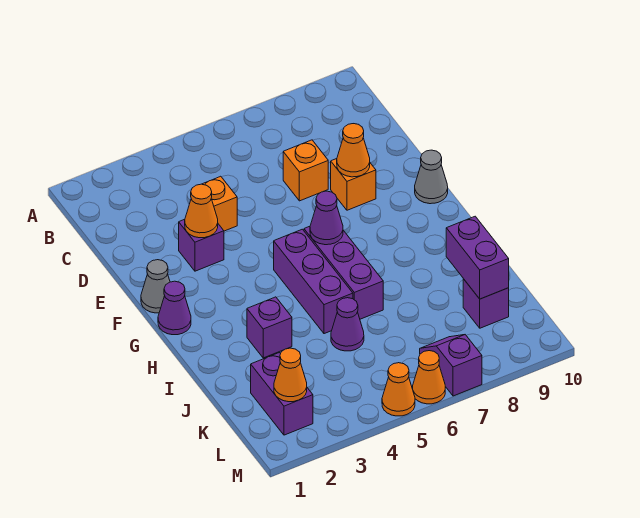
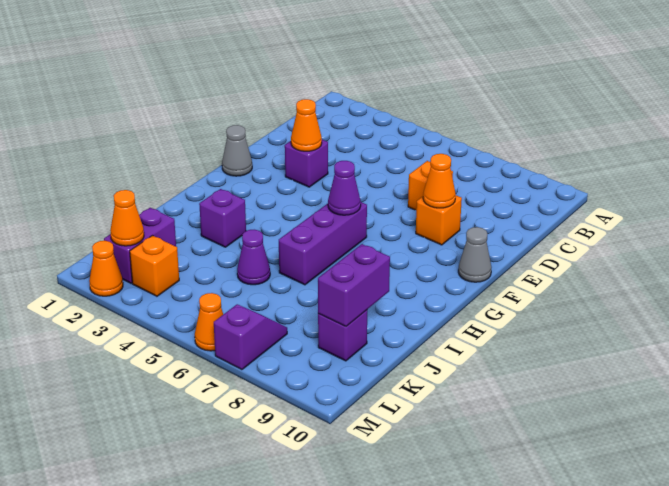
orange 1x1 brick [202,176,237,231] -> orange 1x1 brick moved to [130,236,179,296]
purple 1x1 cone [158,281,191,335] -> none
purple 1x3 brick [274,229,353,334] -> none
orange 1x1 cone [382,363,415,416] -> orange 1x1 cone moved to [89,241,123,296]

